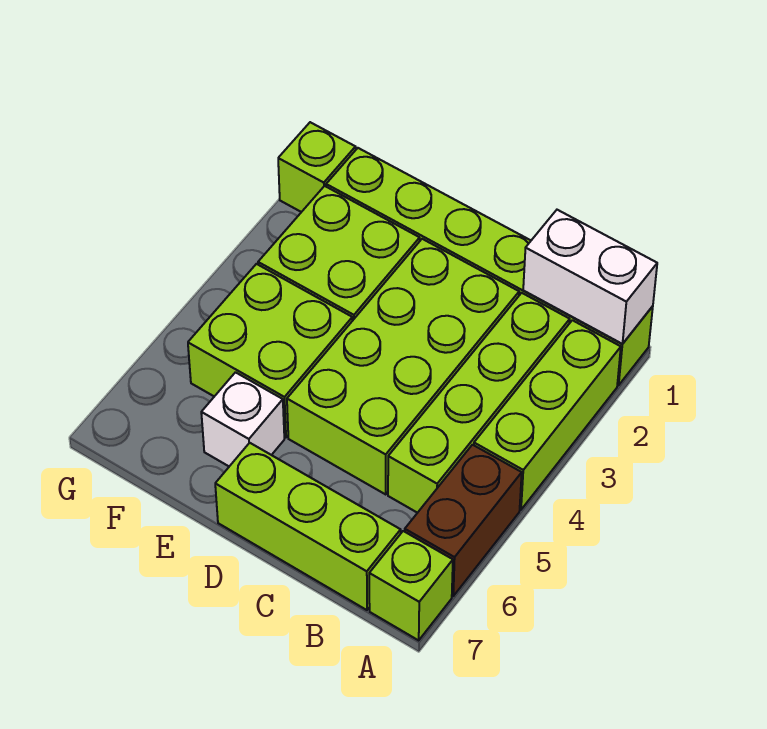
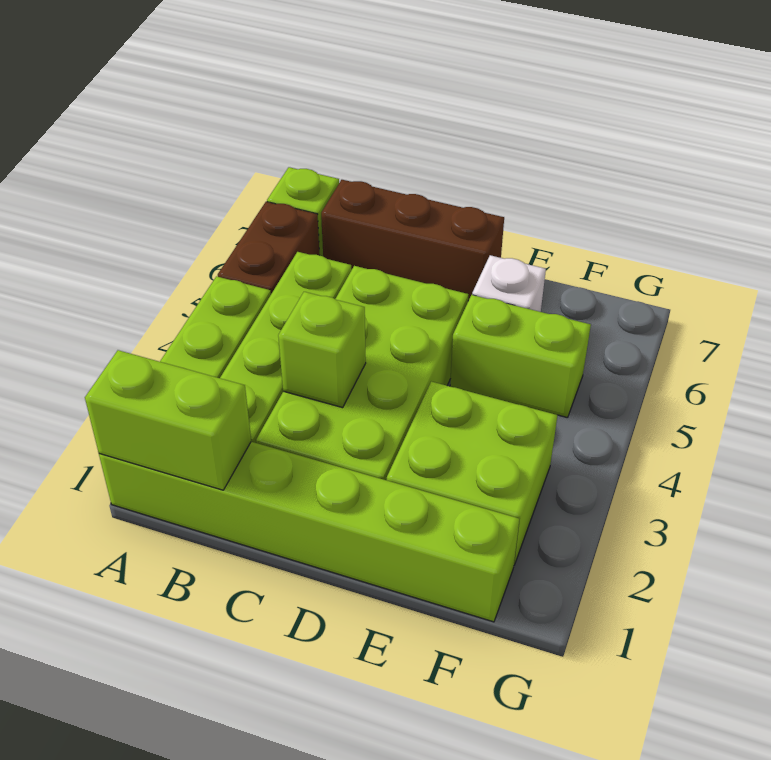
white 1x2 brick [523,210,657,344] -> lime 1x2 brick [85,350,251,490]
lime 1x3 brick [215,443,401,610] -> brown 1x3 brick [321,180,504,301]
lime 2x2 brick [188,264,352,437] -> lime 1x2 brick [450,295,591,418]
lime 1x1 brick [278,122,356,212] -> lime 1x1 brick moved to [278,292,366,408]

